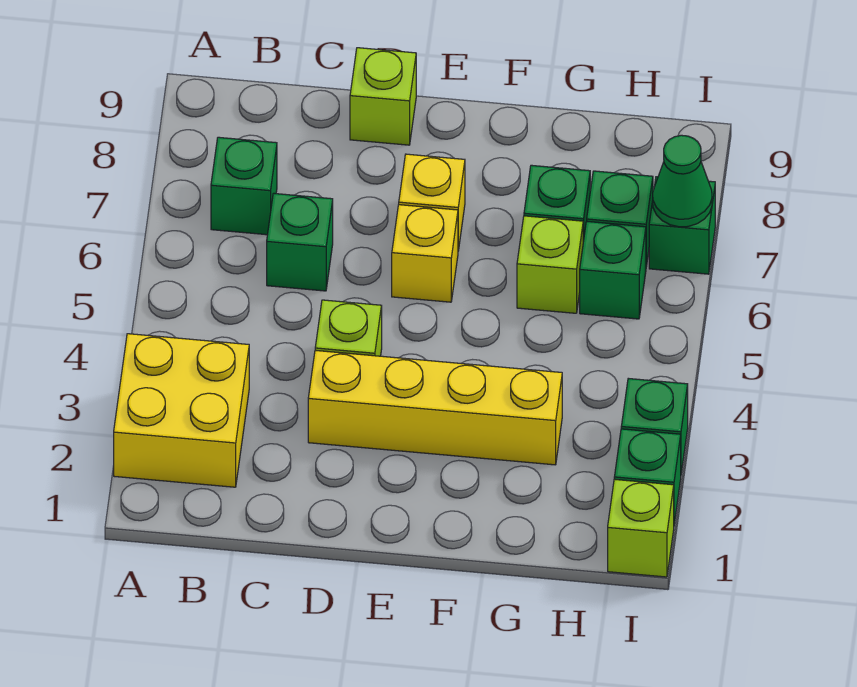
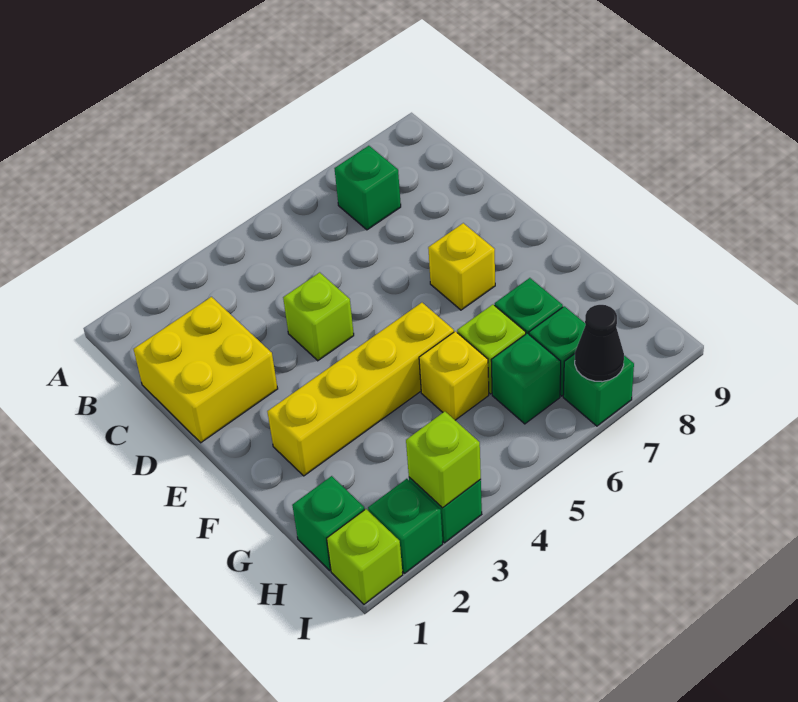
yellow 2x2 brick [114,334,249,487] -> yellow 2x2 brick moved to [134,297,278,443]
green 1x1 brick [267,193,333,291] -> green 1x1 brick moved to [292,476,365,570]
yellow 1x4 brick [308,350,562,465] -> yellow 1x4 brick turned to [267,303,454,476]
lime 1x1 brick [350,48,416,145] -> lime 1x1 brick moved to [406,412,481,508]
yellow 1x1 brick [392,205,458,302] -> yellow 1x1 brick moved to [419,331,489,420]
green 1x1 cone [653,135,712,227] -> black 1x1 cone [575,305,624,382]

